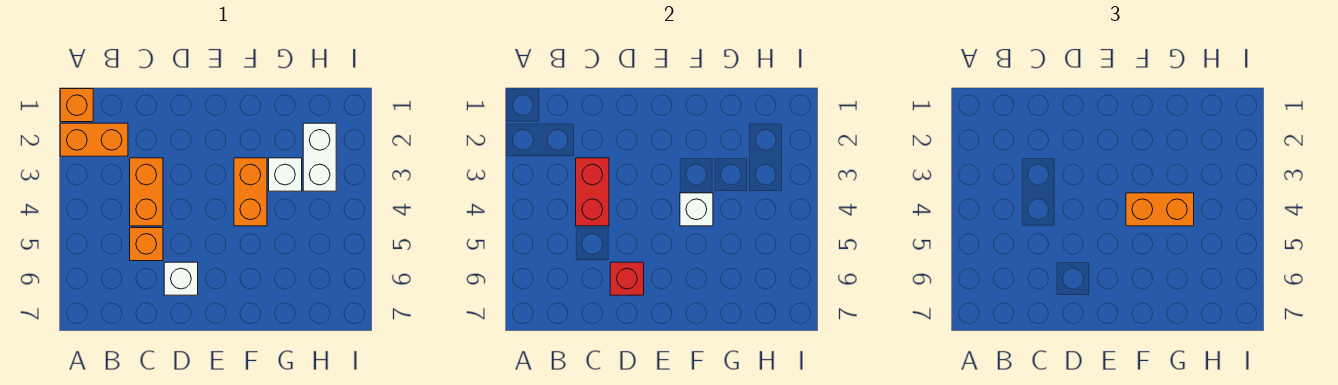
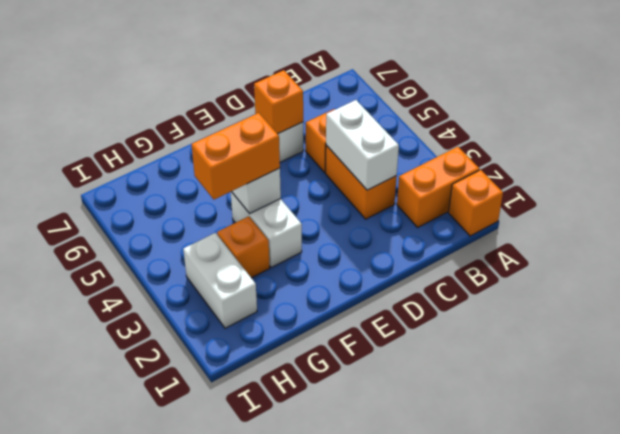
red 1x2 brick [576,158,609,226] -> white 1x2 brick [326,100,399,190]
red 1x1 brick [610,262,644,295] -> orange 1x1 brick [254,70,303,134]
orange 1x2 brick [234,158,267,226] -> white 1x2 brick [231,192,302,268]
white 1x1 brick [269,158,302,191] -> orange 1x1 brick [217,216,270,278]

